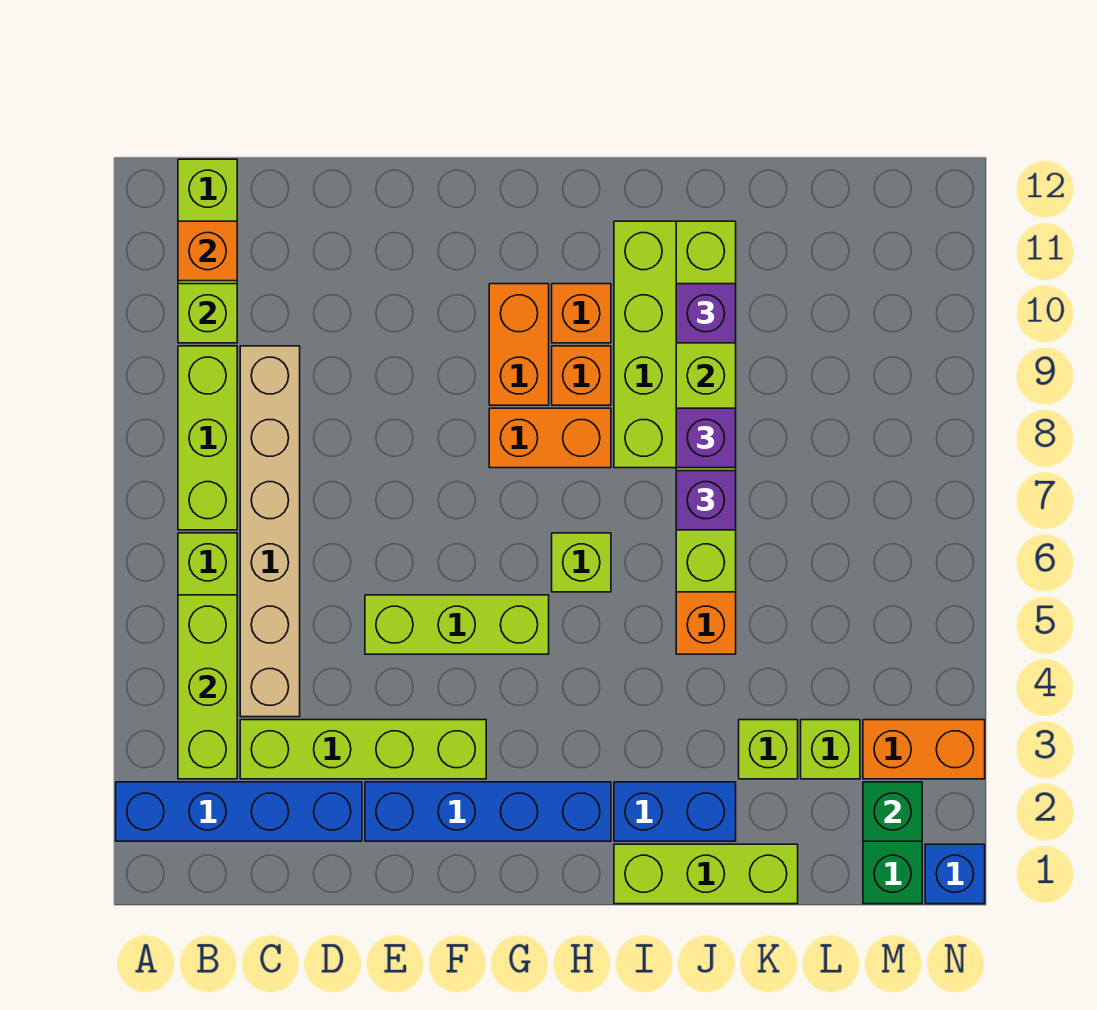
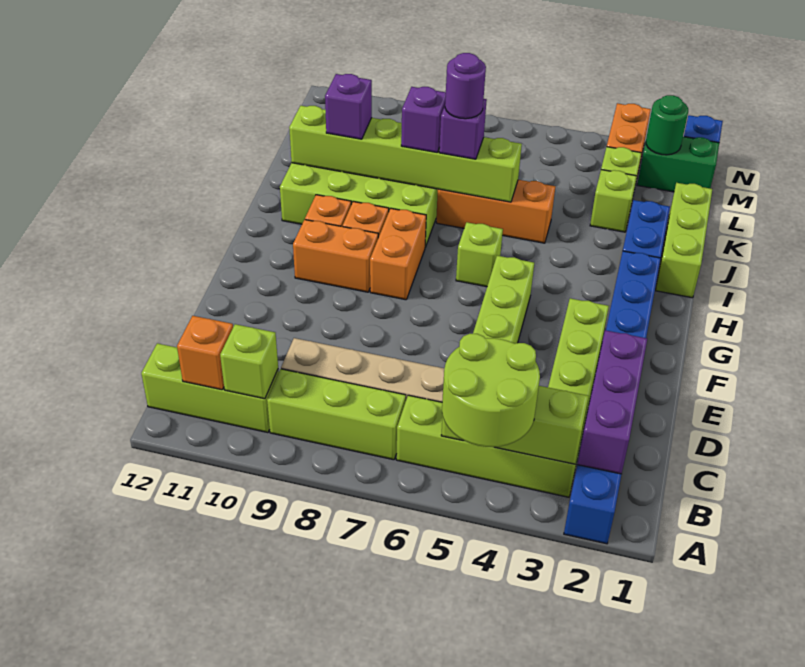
none -> lime 2x2 round brick [442,334,540,447]
none -> purple 1x3 brick [578,330,647,474]
none -> purple 1x1 round brick [445,53,486,119]
green 1x1 brick [863,782,922,841] -> green 1x1 round brick [646,95,688,155]

